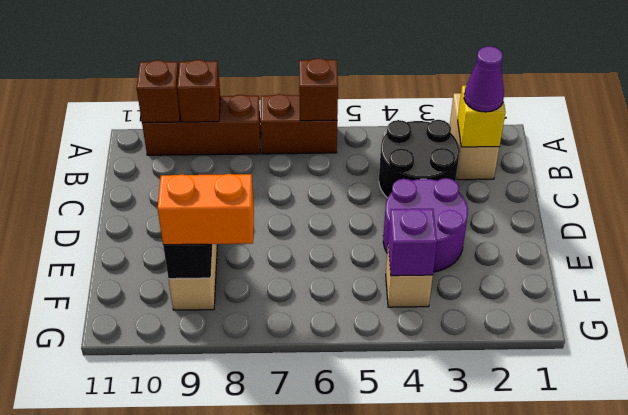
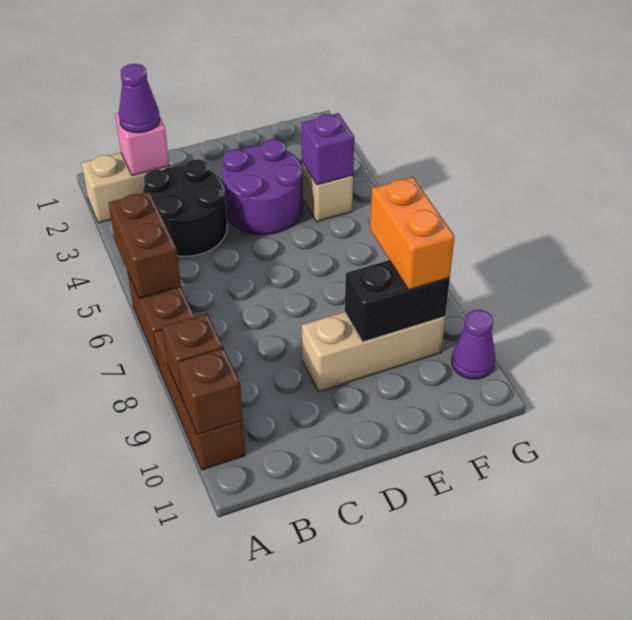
brown 1x1 brick [299,58,338,121] -> brown 1x2 brick [109,192,181,298]
yellow 1x1 brick [458,85,506,147] -> pink 1x1 brick [115,113,170,176]
none -> purple 1x1 cone [452,310,495,379]

